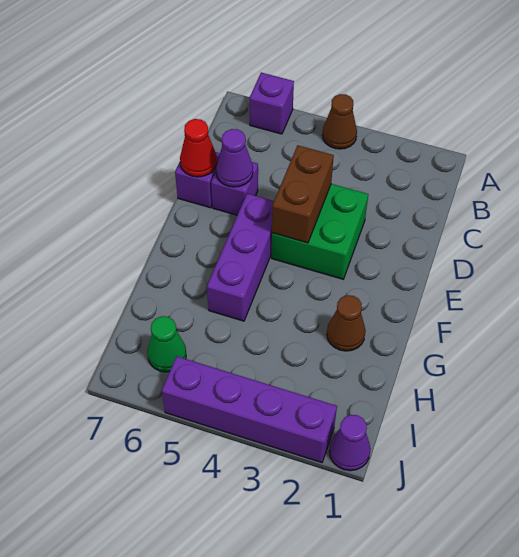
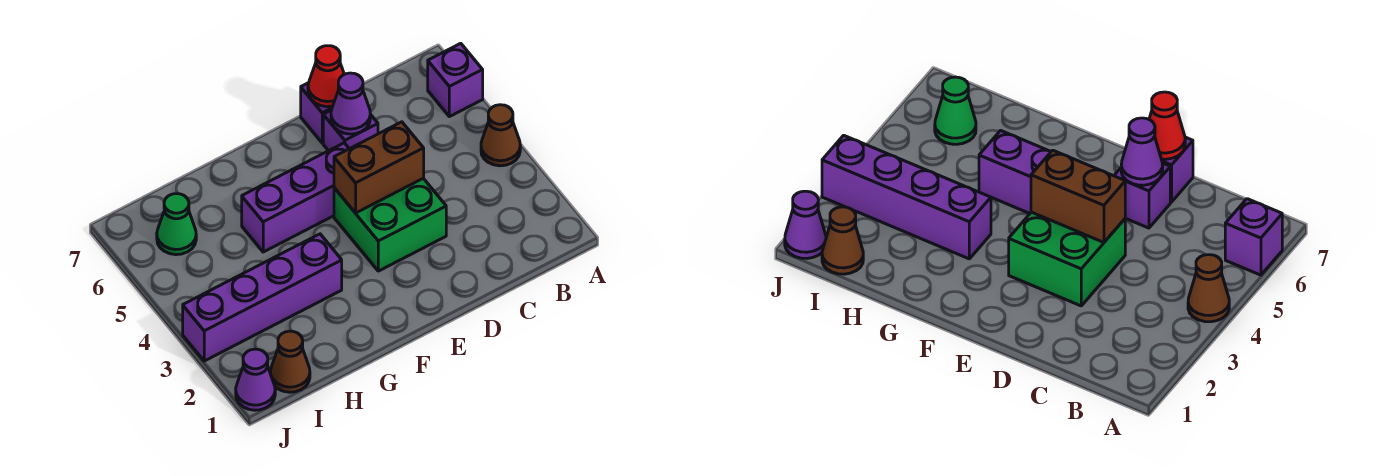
brown 1x1 cone [327,295,366,351] -> brown 1x1 cone moved to [270,331,310,392]
purple 1x4 brick [162,356,337,463] -> purple 1x4 brick turned to [183,234,342,361]

